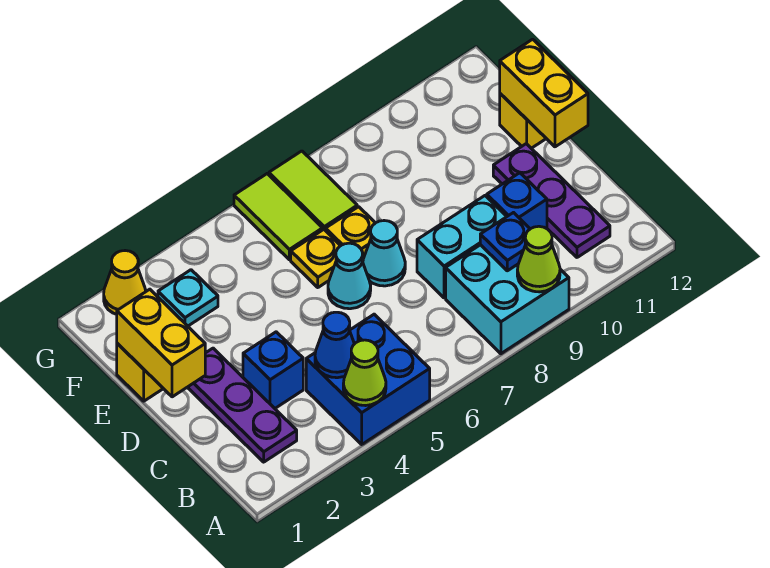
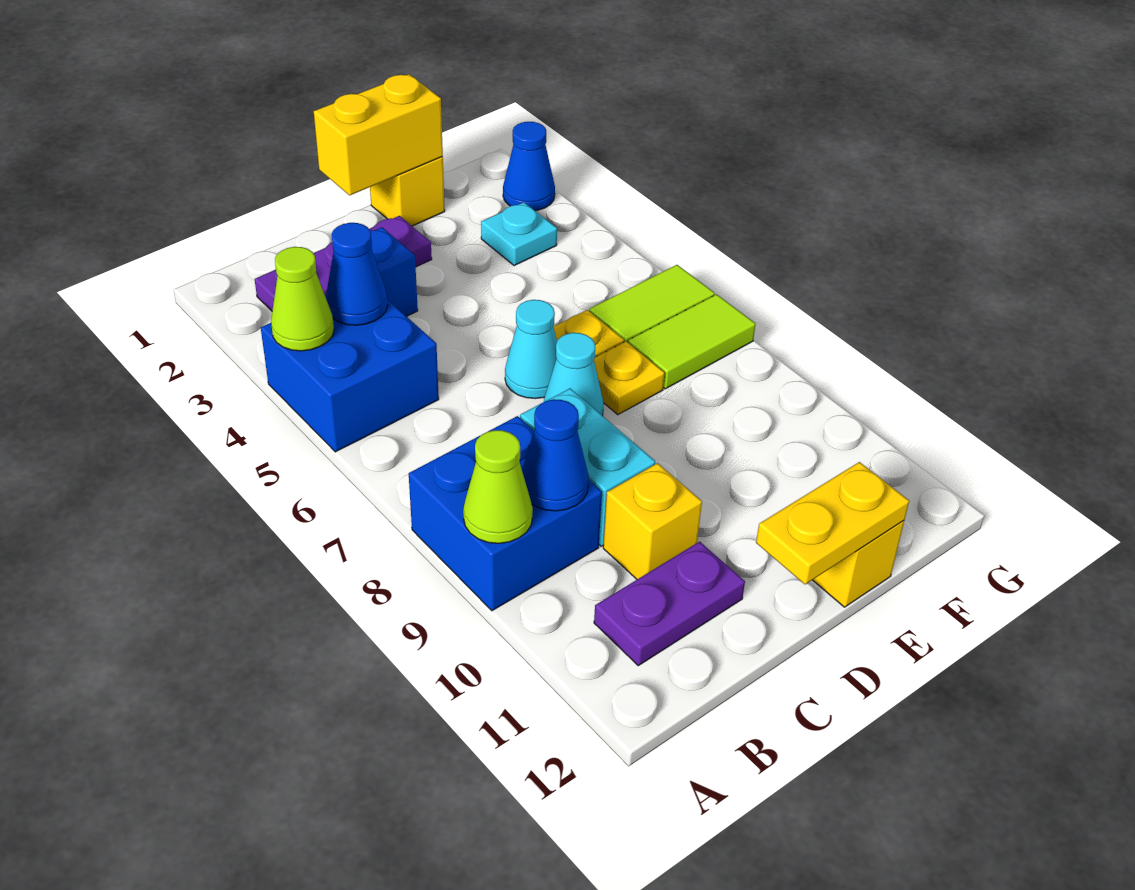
cyan 2x2 brick [446,245,569,354] -> blue 2x2 brick [409,416,602,611]
blue 1x1 plate [480,213,530,271] -> blue 1x1 cone [522,399,589,511]
purple 1x3 plate [493,144,610,257] -> purple 1x2 plate [594,542,745,666]
blue 1x1 brick [487,173,547,229] -> yellow 1x1 brick [603,463,702,579]
yellow 1x2 brick [500,39,588,147] -> yellow 1x2 plate [756,462,909,584]
yellow 1x1 cone [104,251,146,314] -> blue 1x1 cone [503,122,555,211]

